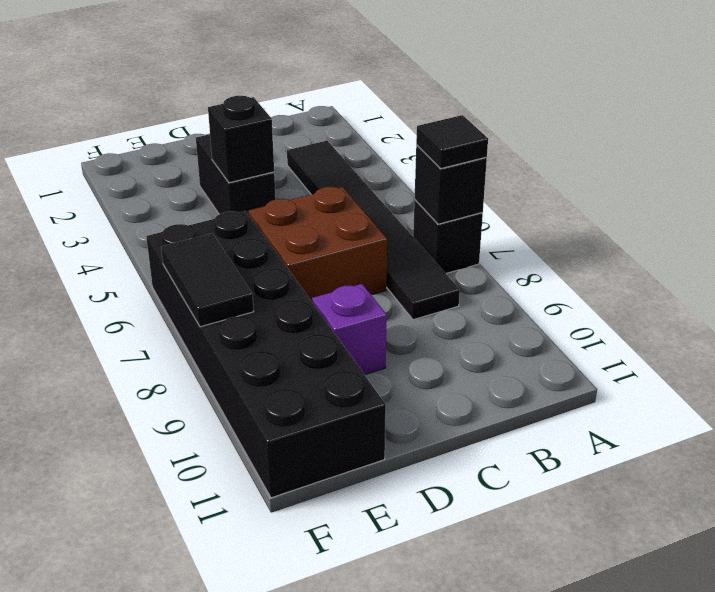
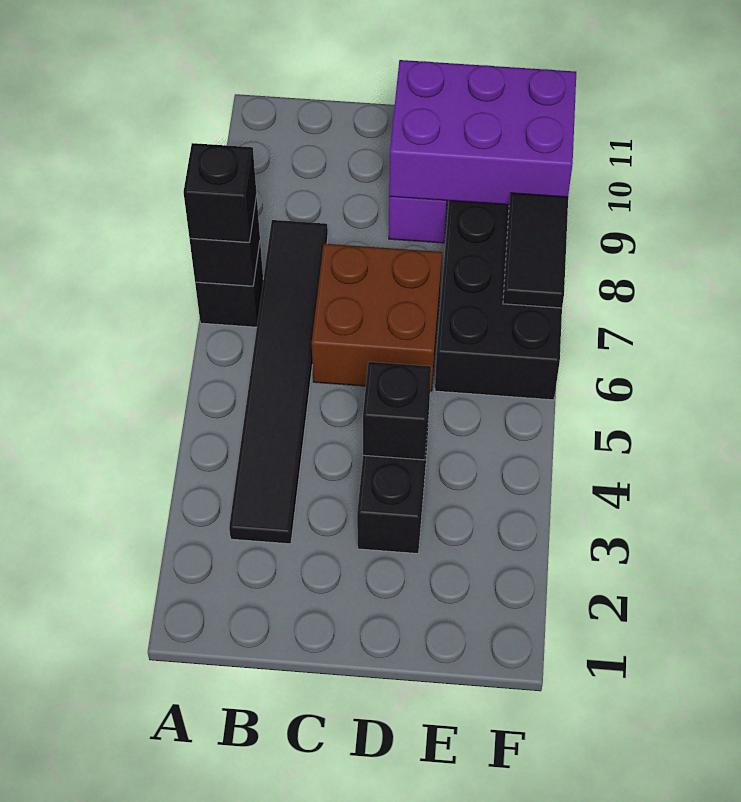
black 1x1 tile [416,115,488,169] -> black 1x1 brick [184,143,257,242]
none -> purple 2x3 brick [389,60,576,205]

